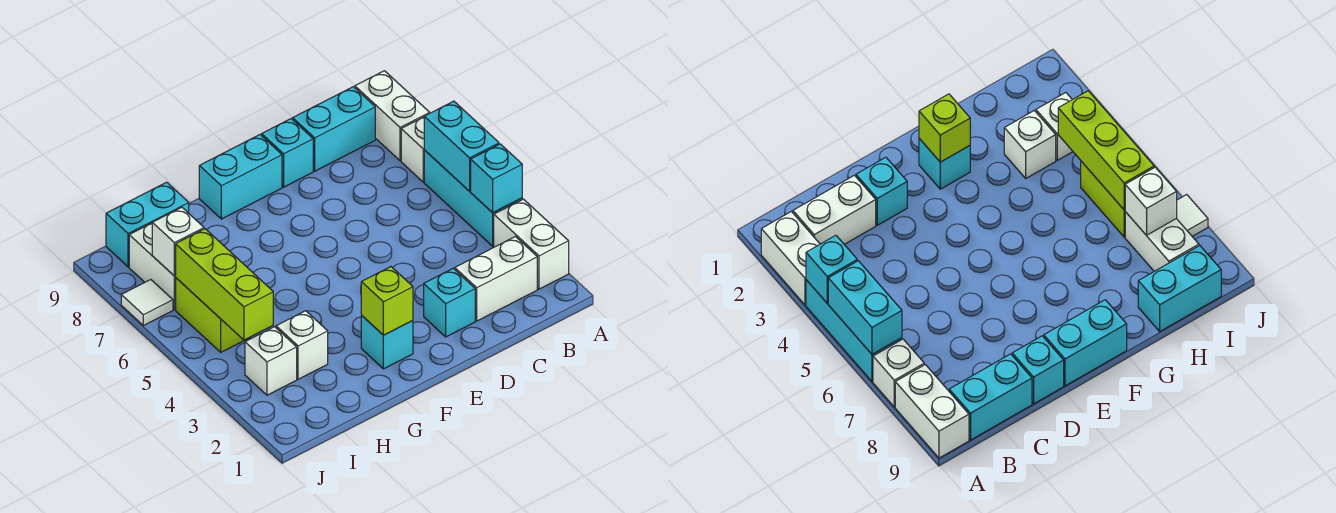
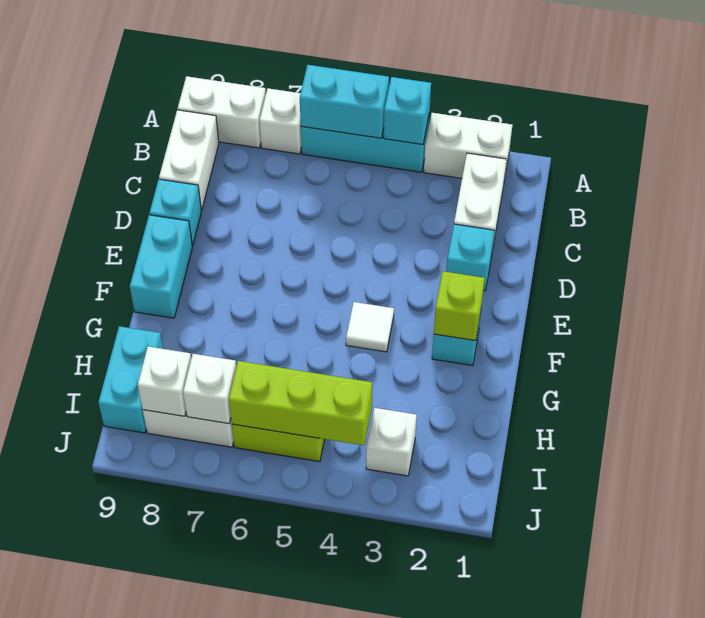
cyan 1x2 brick [293,87,375,171] -> white 1x2 brick [159,110,219,210]
white 1x1 brick [276,311,328,379] -> white 1x1 brick moved to [138,347,191,416]
white 1x1 tile [121,280,173,326] -> white 1x1 tile moved to [346,302,394,352]

